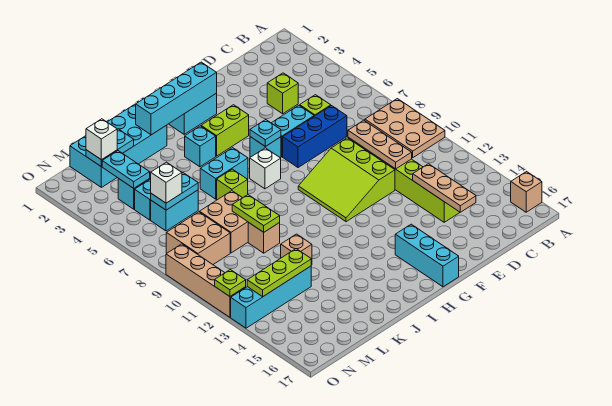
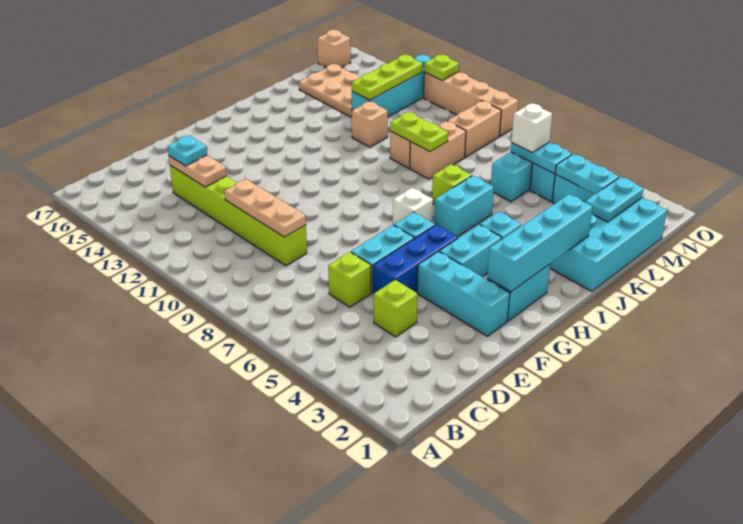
tan 2x3 plate [365,99,445,158] -> tan 2x3 plate moved to [299,64,360,117]
tan 1x1 brick [511,172,542,212] -> tan 1x1 brick moved to [317,30,351,68]
blue 1x3 brick [283,106,347,168] -> blue 1x3 brick moved to [373,225,458,294]
tan 1x3 plate [413,164,476,212] -> tan 1x2 plate [169,155,227,187]
lime 3x3 slope [298,138,395,222] -> none
lime 1x2 brick [201,105,249,156] -> cyan 1x2 brick [439,225,501,277]
cyan 1x1 plate [250,120,281,147] -> cyan 1x1 plate moved to [167,135,207,166]
cyan 1x3 brick [395,224,459,287] -> cyan 1x3 brick moved to [417,251,510,336]
tan 2x2 brick [200,191,248,253] -> tan 1x2 brick [410,121,466,179]
cyan 1x2 plate [151,173,198,210] -> cyan 1x2 plate turned to [511,142,572,173]
white 1x1 brick [86,119,117,160] -> none
tan 2x2 brick [166,212,230,264] -> tan 1x2 brick [447,101,501,157]

